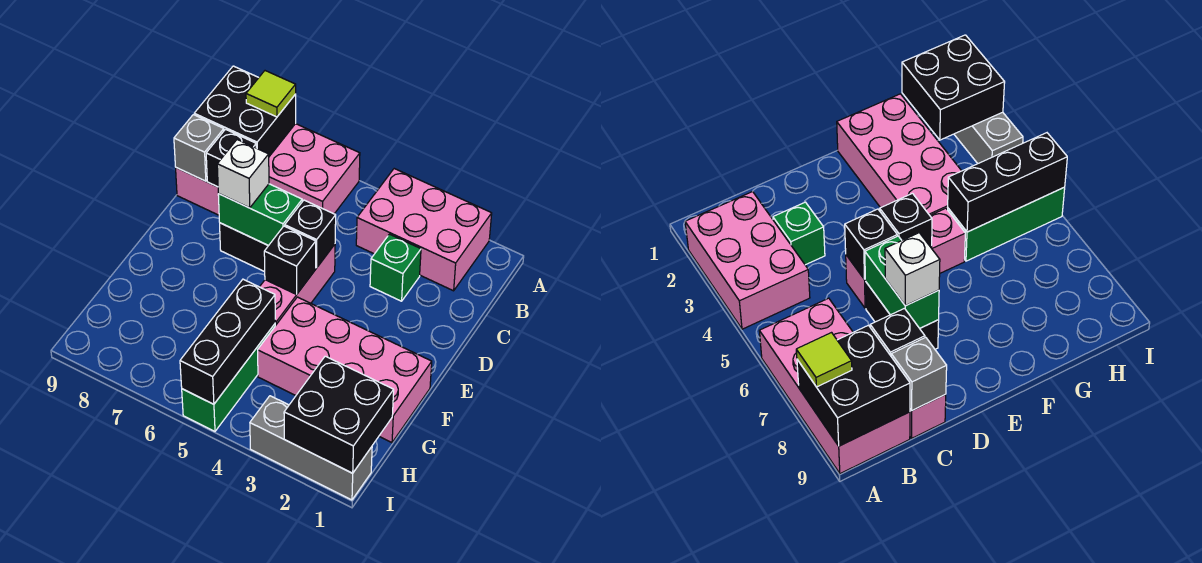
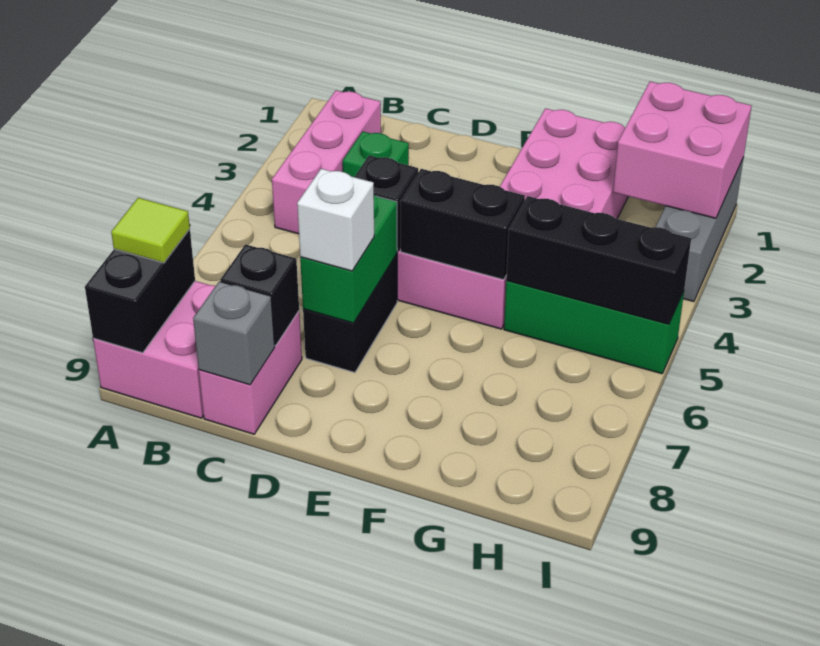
pink 2x3 brick [356,169,492,291] -> pink 1x3 brick [272,90,381,234]
pink 2x4 brick [269,124,360,214] -> pink 2x2 brick [93,281,215,418]
black 2x2 brick [194,66,296,156] -> black 1x2 brick [85,229,195,353]
black 1x1 brick [264,226,316,294] -> black 1x2 brick [400,169,525,280]
black 2x2 brick [284,356,394,473] -> pink 2x2 brick [613,82,752,218]

